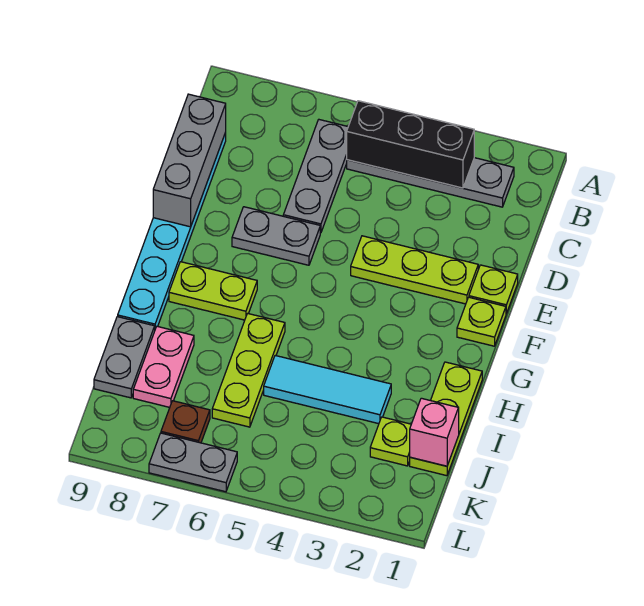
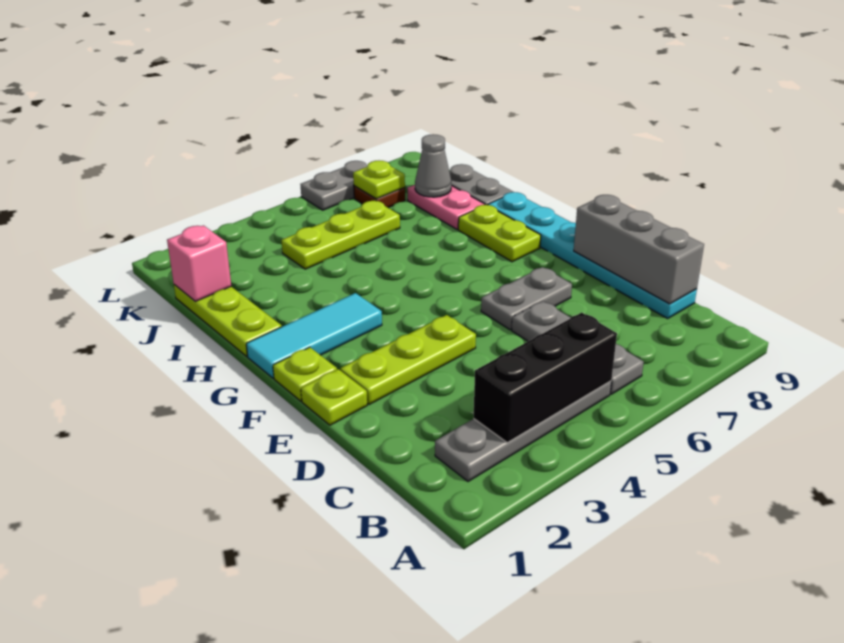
lime 1x2 plate [169,262,257,320] -> lime 1x2 plate turned to [458,205,541,262]
lime 1x3 plate [212,313,285,427] -> lime 1x3 plate turned to [281,201,400,269]
cyan 1x3 tile [264,356,391,424] -> cyan 1x3 tile moved to [246,293,382,378]
lime 1x1 plate [370,417,411,466] -> lime 1x1 plate moved to [353,161,405,199]
none -> grey 1x1 cone [415,134,451,197]

